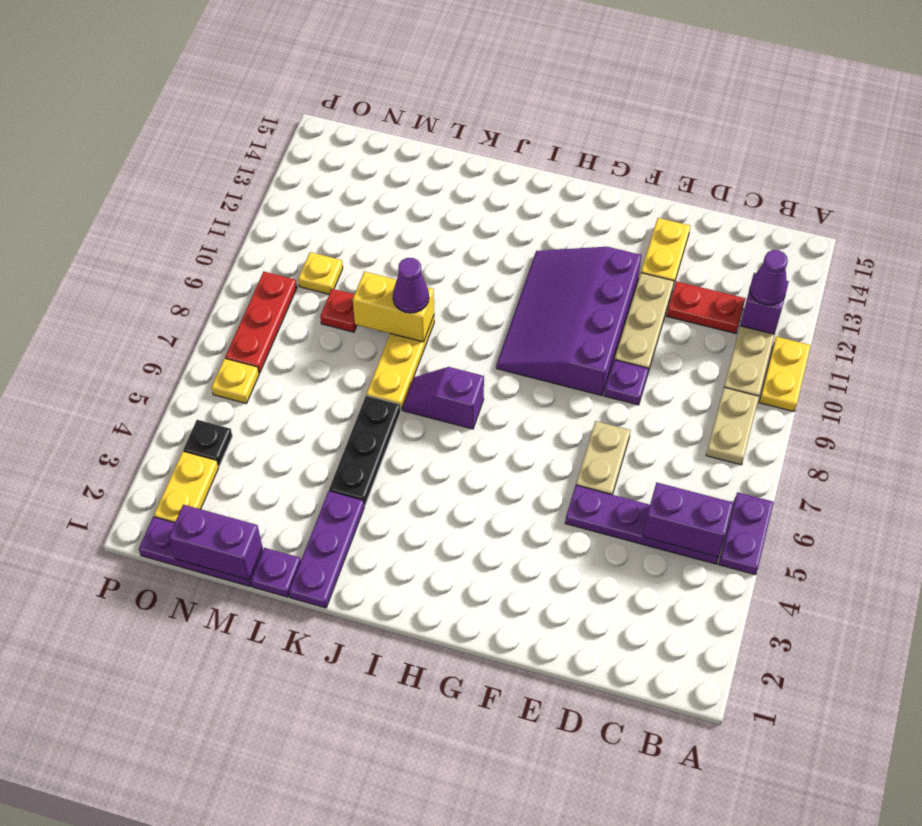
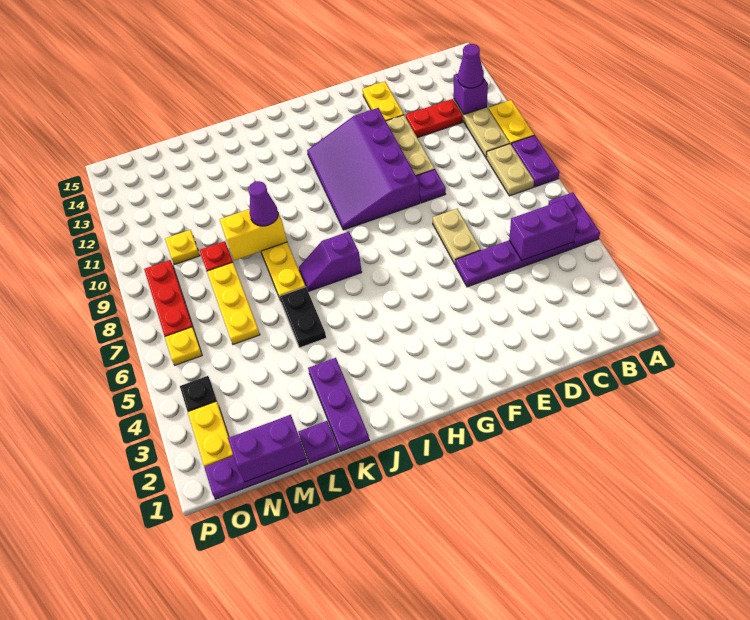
none -> purple 1x2 plate [511,135,559,187]
black 1x3 plate [329,395,401,506] -> black 1x2 plate [279,287,326,348]
none -> yellow 1x3 plate [207,262,260,344]

